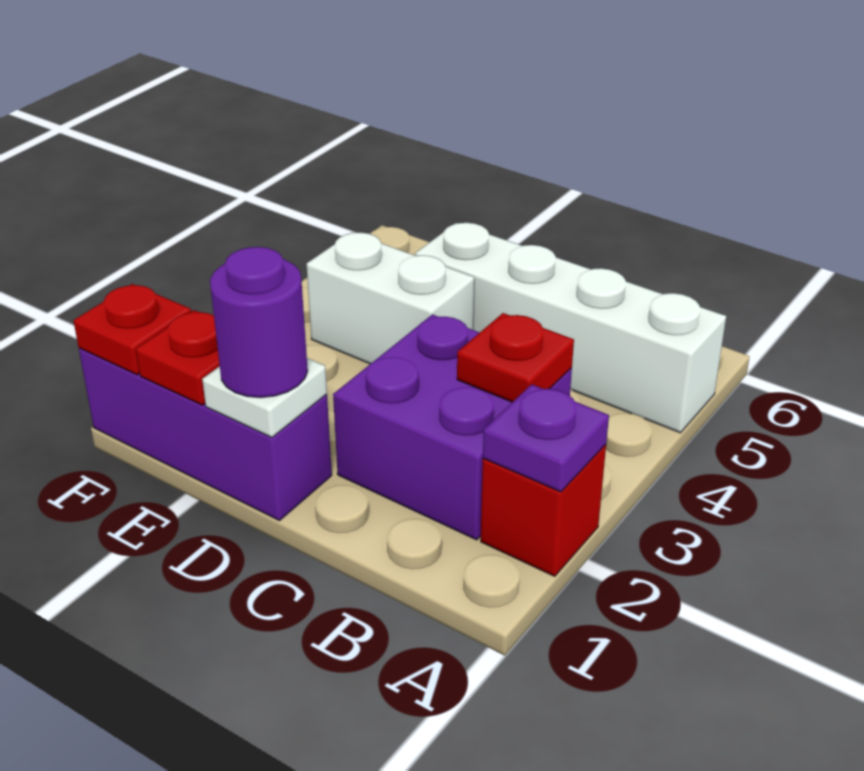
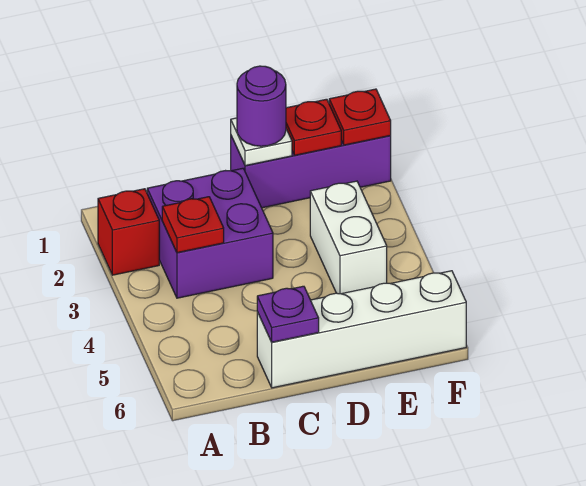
purple 1x1 plate [483,384,609,492] -> purple 1x1 plate moved to [257,286,319,342]
white 1x4 brick [415,223,726,433] -> white 1x4 brick moved to [257,271,466,388]
white 1x2 brick [307,233,474,364] -> white 1x2 brick turned to [310,181,387,294]

